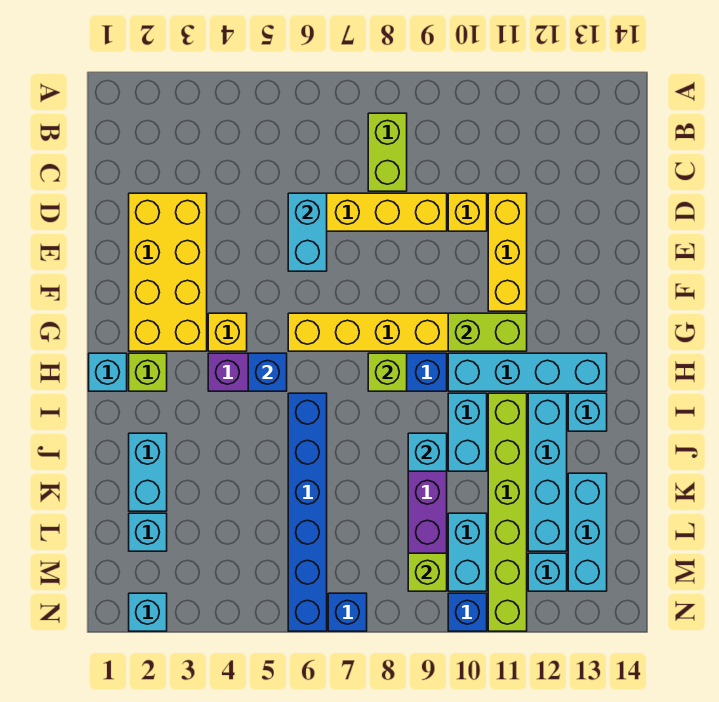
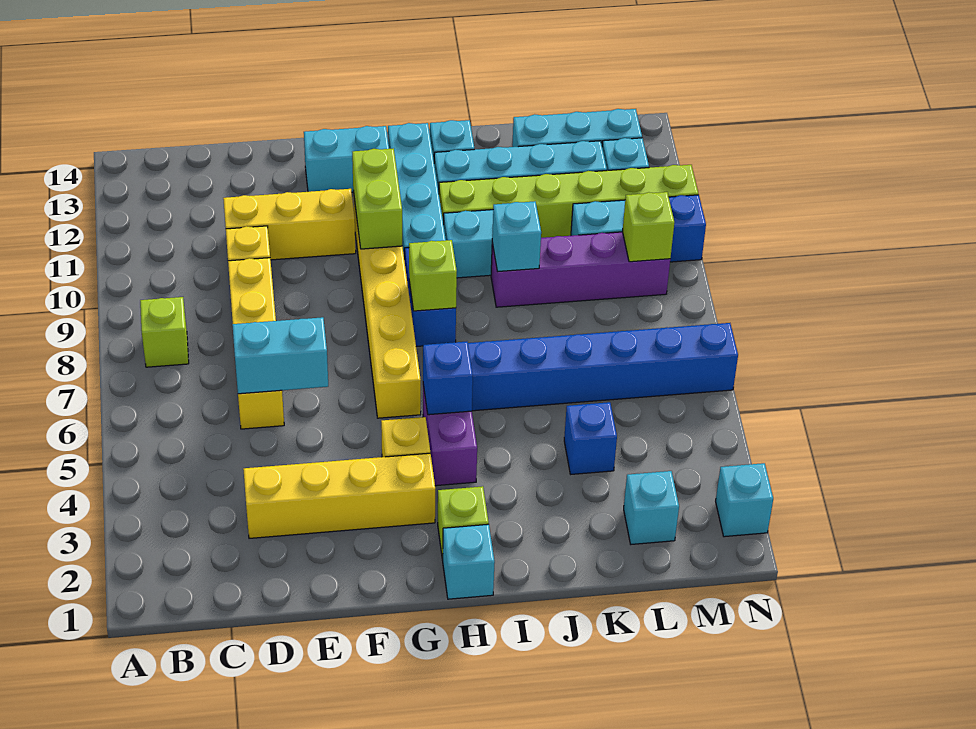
lime 1x2 brick [368,113,407,191] -> lime 1x1 brick [140,297,189,367]
yellow 2x4 brick [129,193,207,351] -> yellow 1x4 brick [243,453,435,538]
cyan 1x2 brick [129,433,167,511] -> cyan 1x2 brick moved to [304,126,389,192]
blue 1x1 brick [328,593,367,631] -> blue 1x1 brick moved to [564,402,617,474]

